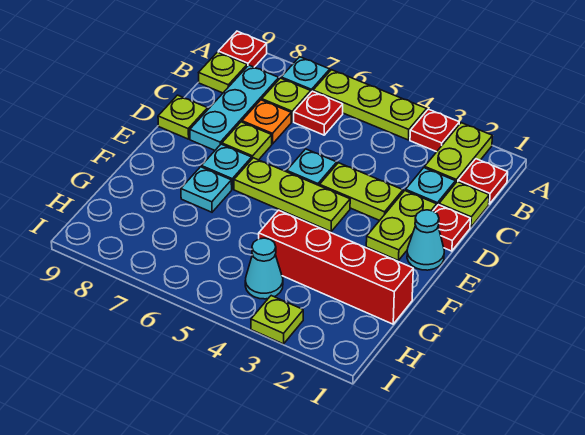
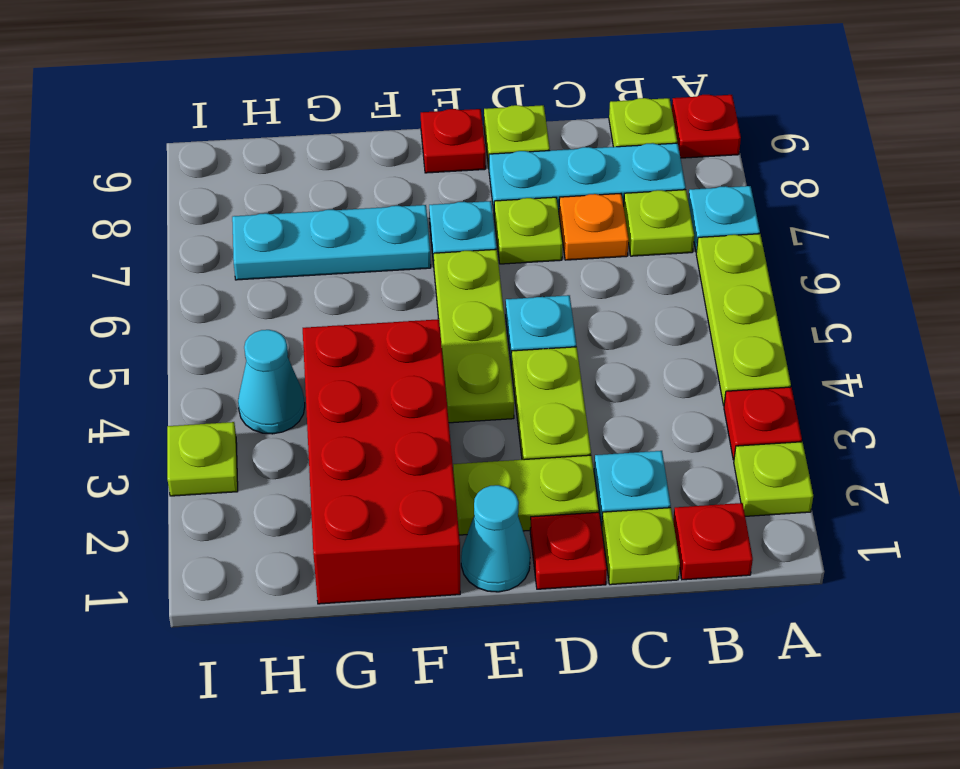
lime 1x2 plate [425,123,493,183] -> lime 1x1 plate [734,442,813,516]
red 1x1 plate [294,91,343,135] -> red 1x1 plate moved to [421,109,486,173]
cyan 1x1 plate [181,167,232,212] -> cyan 1x3 plate [232,205,431,280]
red 1x4 brick [259,210,413,324] -> red 2x4 brick [303,319,460,604]

